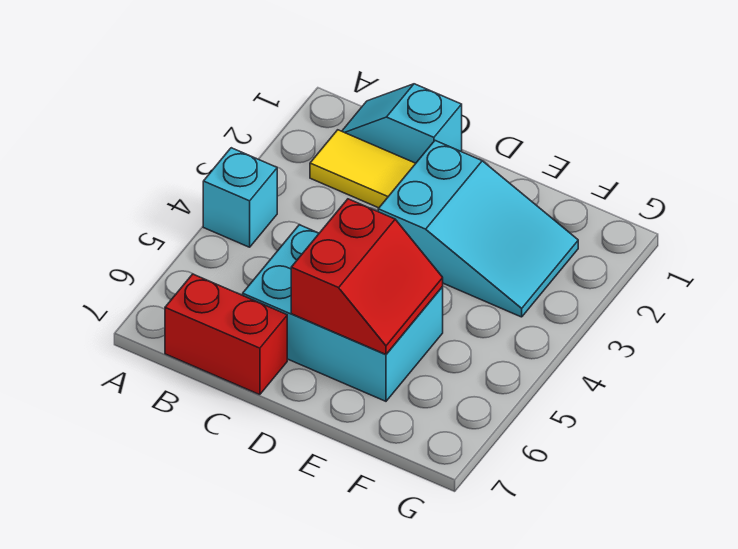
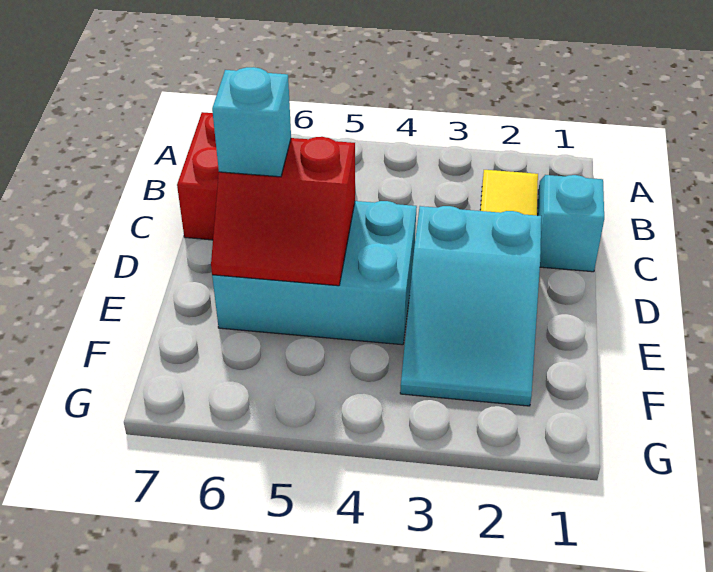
cyan 1x1 brick [203,148,277,247] -> cyan 1x1 brick moved to [212,67,291,177]
cyan 2x3 brick [243,225,443,401] -> cyan 2x3 brick turned to [212,201,417,345]

